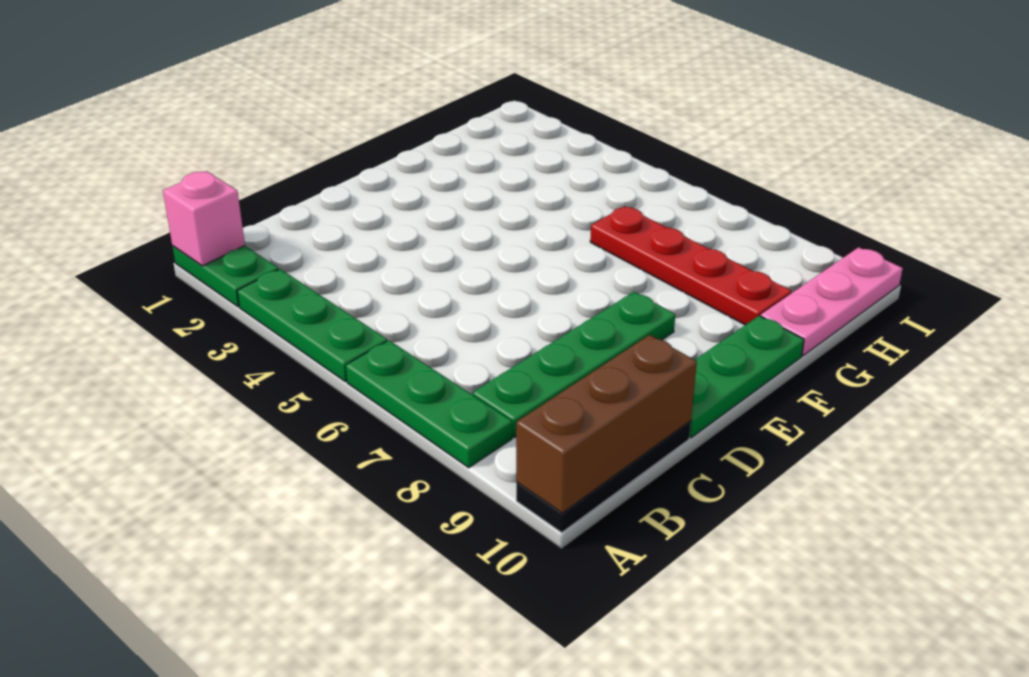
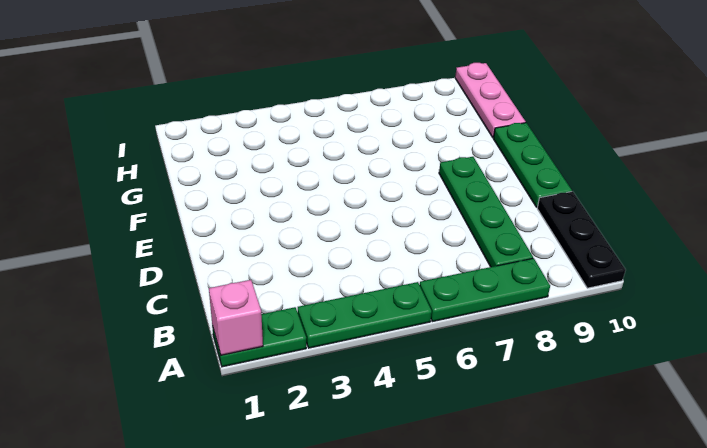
brown 1x3 brick [516,335,697,513] -> none
red 1x4 plate [590,206,791,325] -> none

